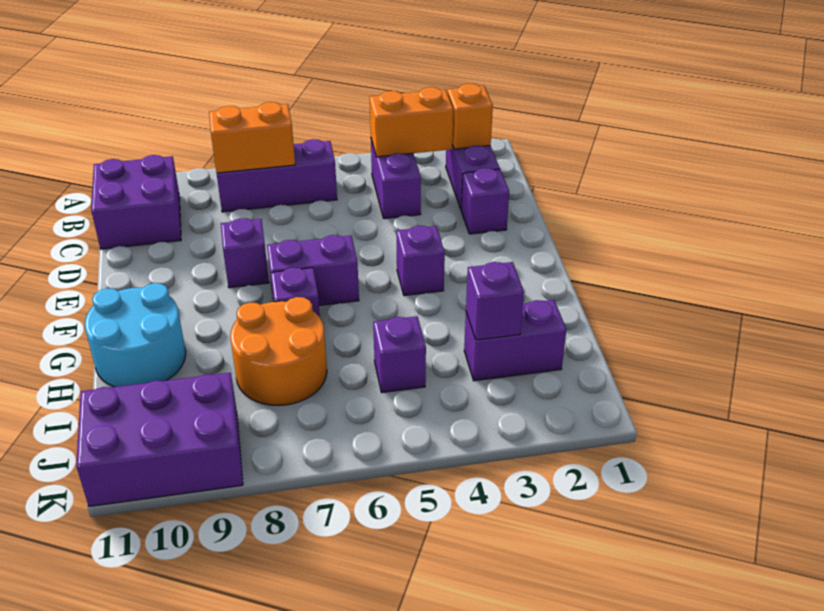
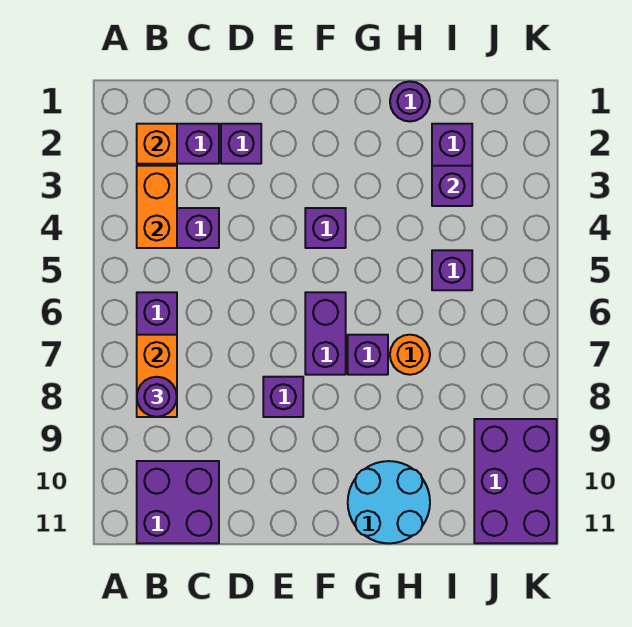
none -> purple 1x1 round brick [137,377,177,417]
none -> purple 1x1 round brick [390,81,430,122]
orange 2x2 round brick [230,297,327,406] -> orange 1x1 round brick [390,335,430,375]

